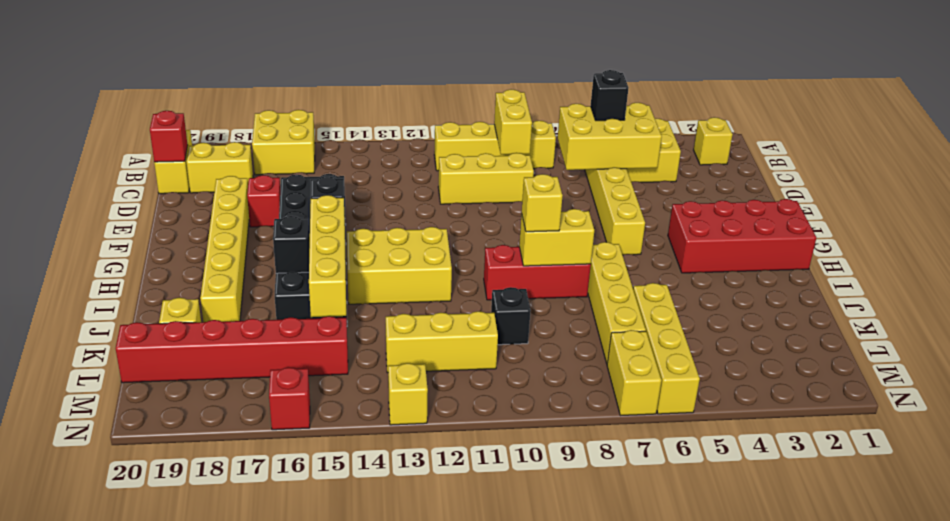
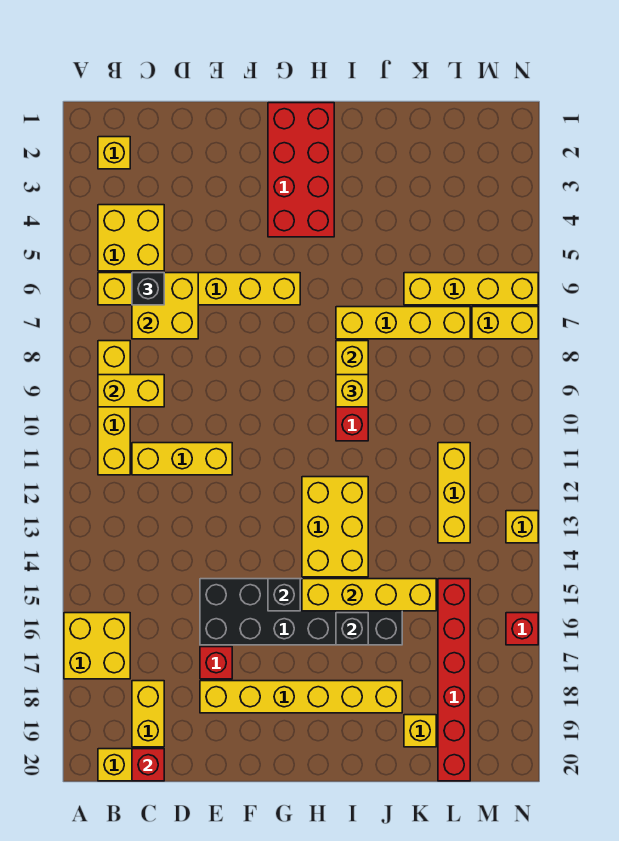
yellow 2x3 brick [558,103,662,170] -> yellow 2x2 brick [132,273,198,339]
yellow 1x3 brick [438,153,534,204] -> yellow 1x3 brick turned to [132,443,232,475]
black 1x1 brick [491,287,531,345] -> none

